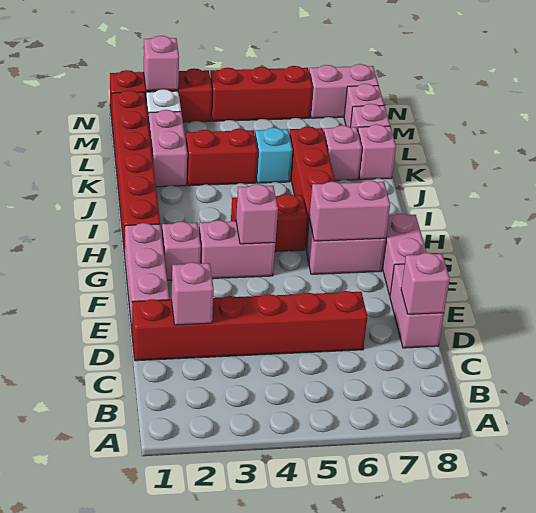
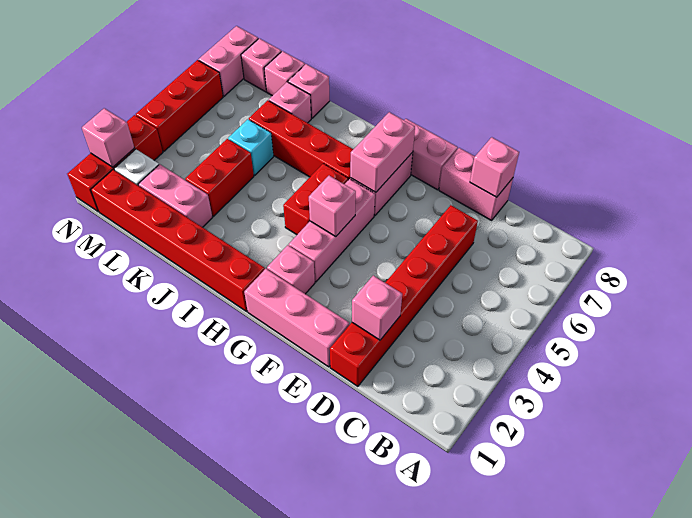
pink 1x2 brick [199,220,275,279] -> pink 1x3 brick [289,179,375,282]

